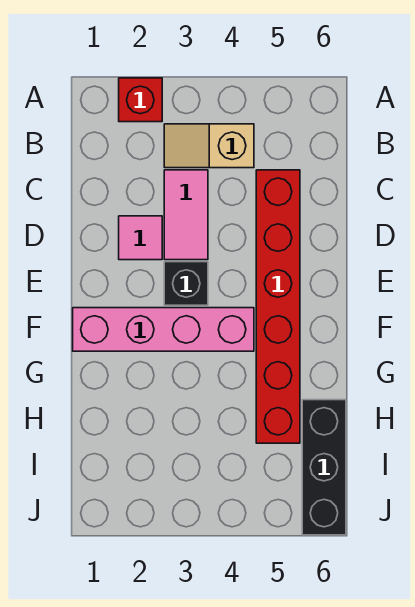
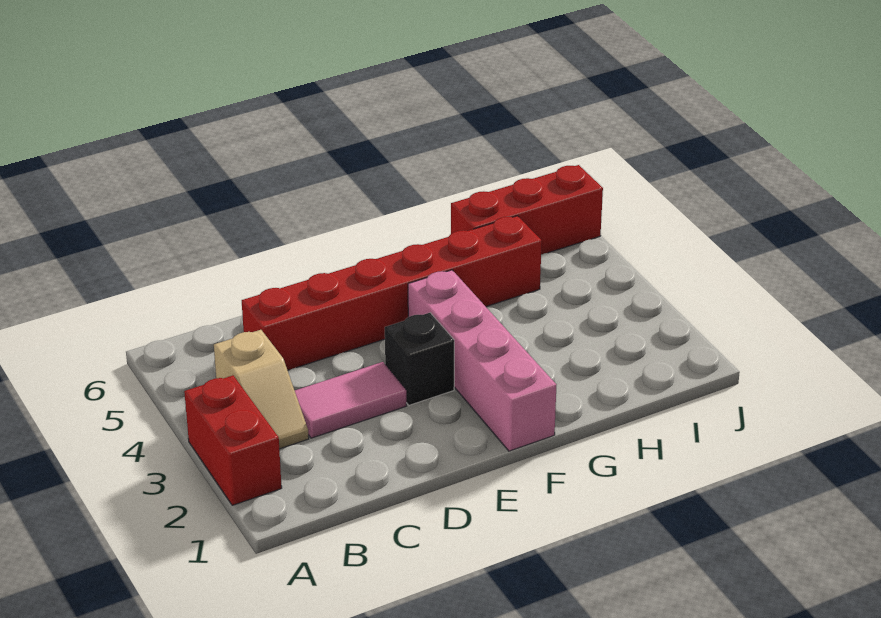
red 1x1 brick [119,78,162,122] -> red 1x2 brick [184,376,282,505]
pink 1x1 tile [119,216,162,260] -> none
black 1x3 brick [302,400,346,535] -> red 1x3 brick [451,165,603,255]

